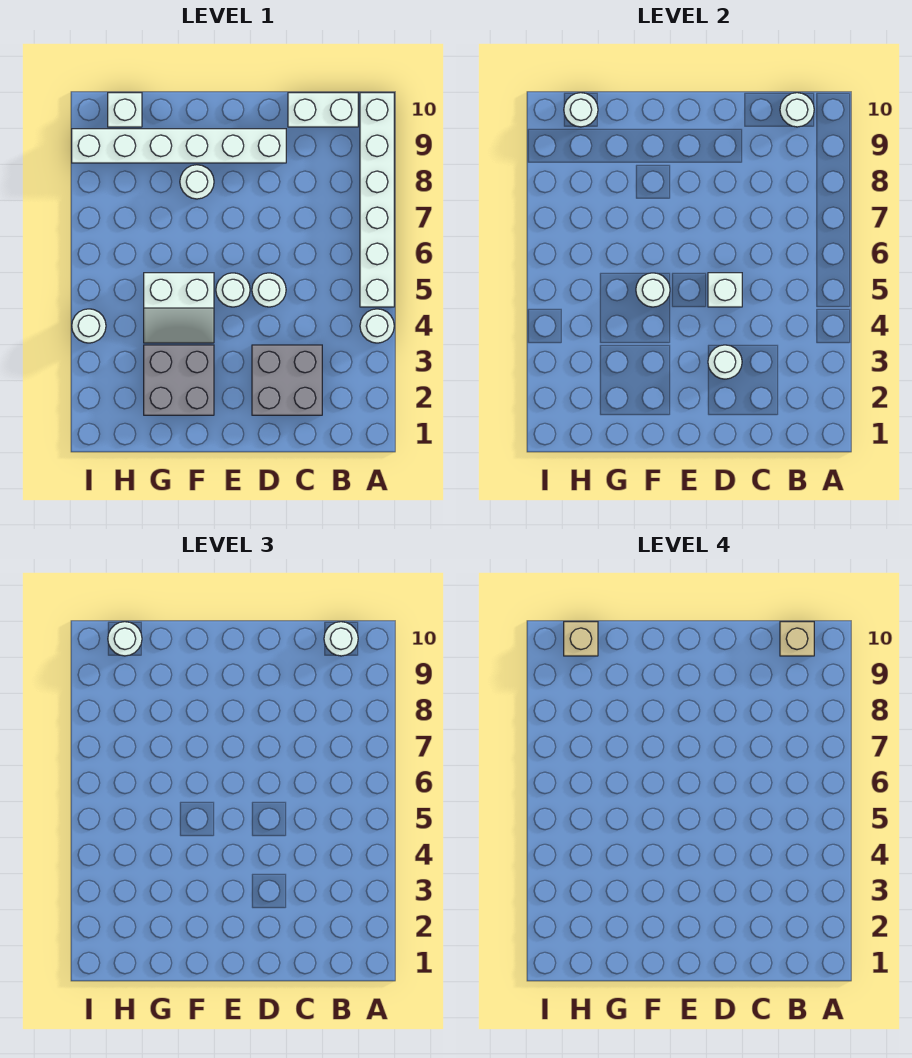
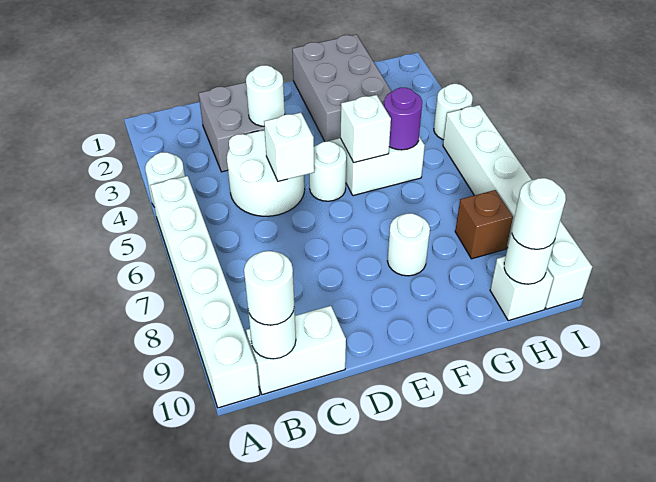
tan 1x1 brick [780,622,814,656] -> none
white 1x1 round brick [252,273,286,307] -> white 2x2 round brick [227,130,305,216]
white 1x6 brick [72,129,286,163] -> white 1x6 brick turned to [443,105,592,309]
grey 2x2 brick [144,345,214,415] -> grey 2x3 brick [292,34,392,142]
white 1x1 round brick [636,273,670,307] -> white 1x1 brick [341,95,391,163]
none -> purple 1x1 round brick [384,88,422,150]
none -> brown 1x1 brick [455,190,513,259]
tan 1x1 brick [564,622,598,656] -> none

